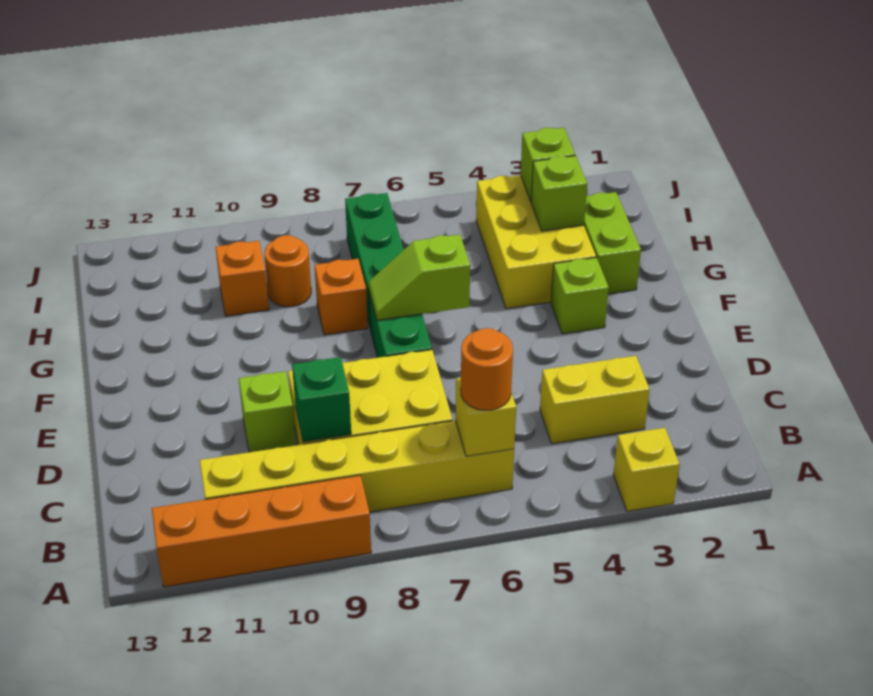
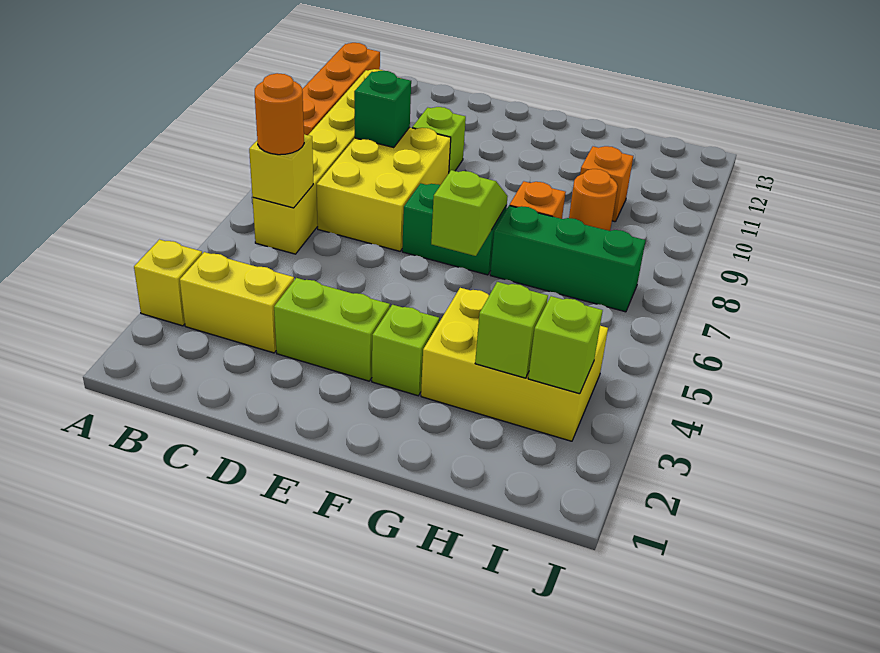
yellow 1x2 brick [540,356,650,444] -> yellow 1x2 brick turned to [180,252,294,353]
lime 1x2 brick [584,192,641,294] -> lime 1x2 brick moved to [274,278,390,381]

